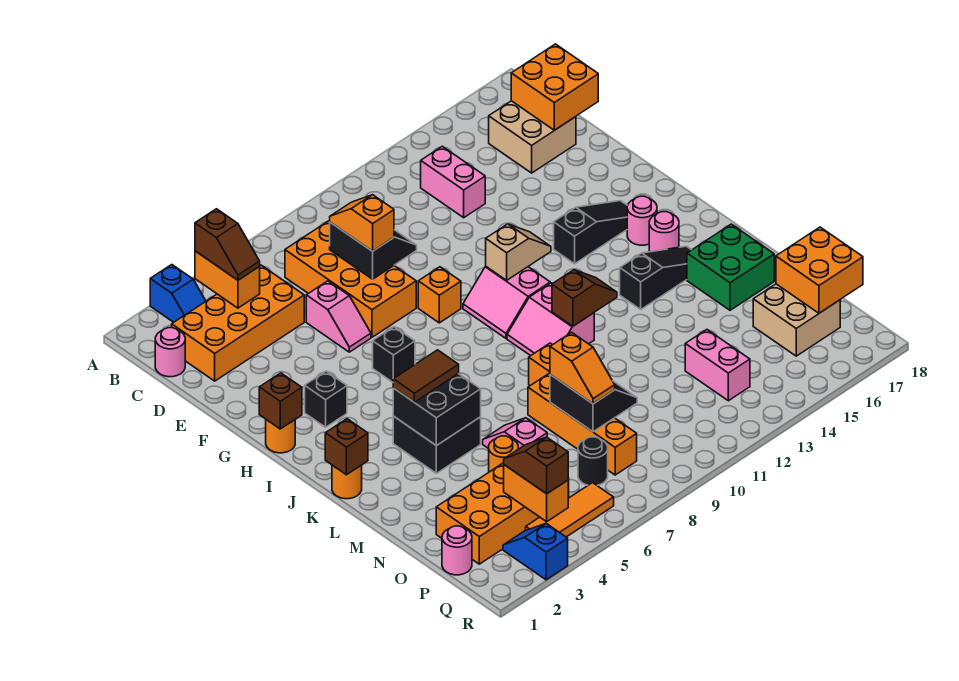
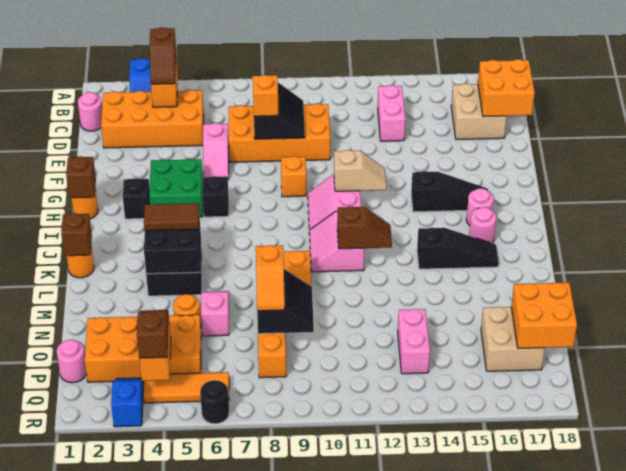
orange 2x4 brick [285,221,416,337] -> orange 2x4 brick turned to [229,104,330,162]
green 2x2 brick [687,224,774,310] -> green 2x2 brick moved to [149,159,203,217]
black 1x1 round brick [578,437,608,485] -> black 1x1 round brick moved to [200,380,229,424]

